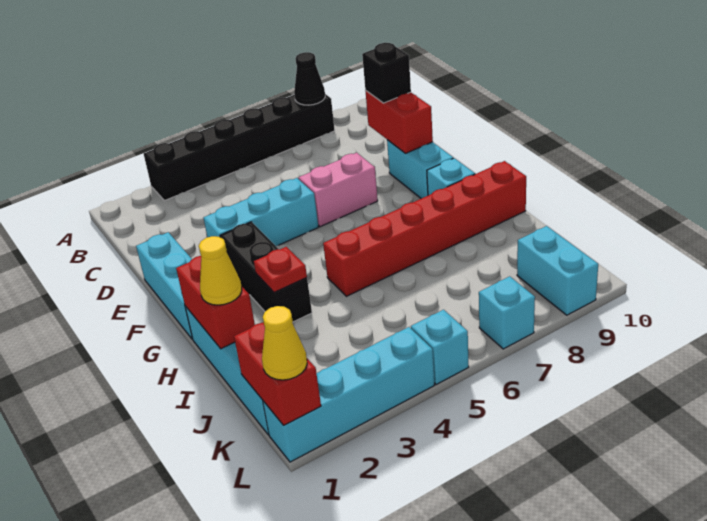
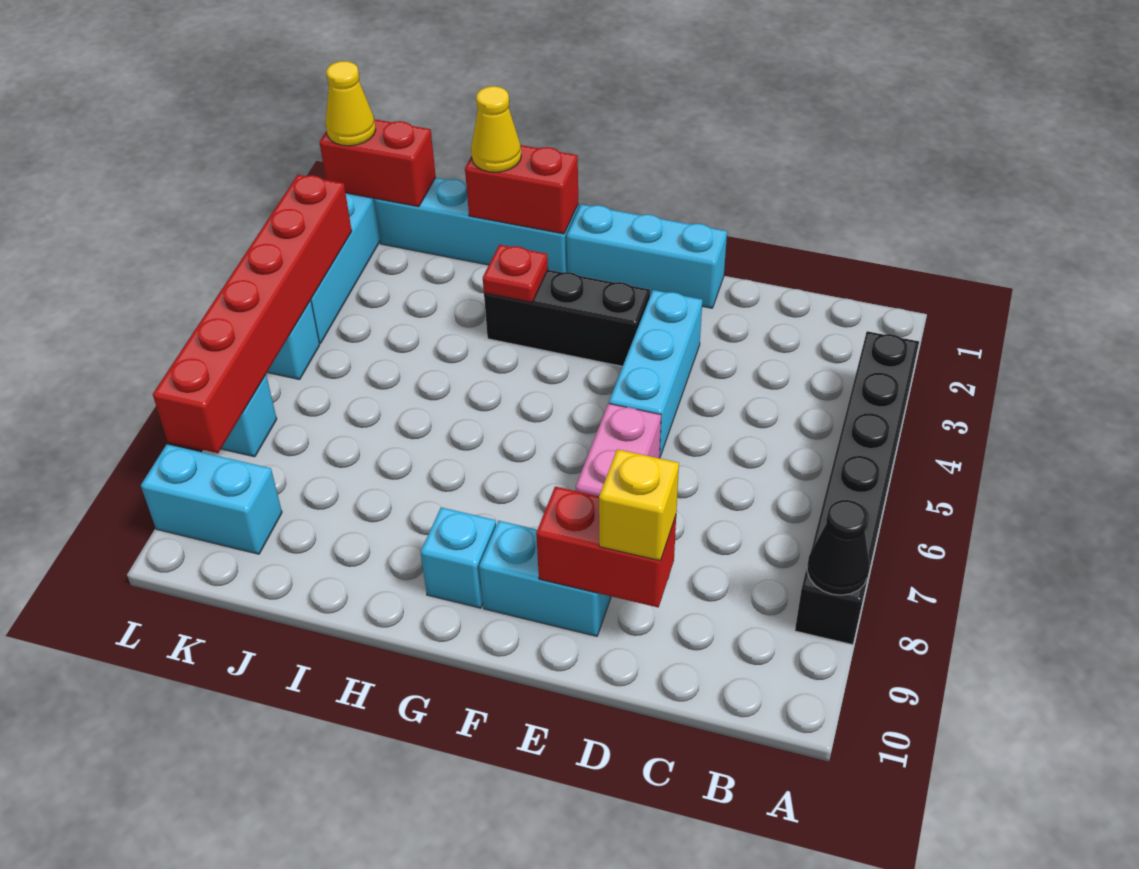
black 1x1 brick [362,43,411,103] -> yellow 1x1 brick [599,449,679,561]
red 1x6 brick [323,161,526,296] -> red 1x6 brick moved to [153,175,352,453]

